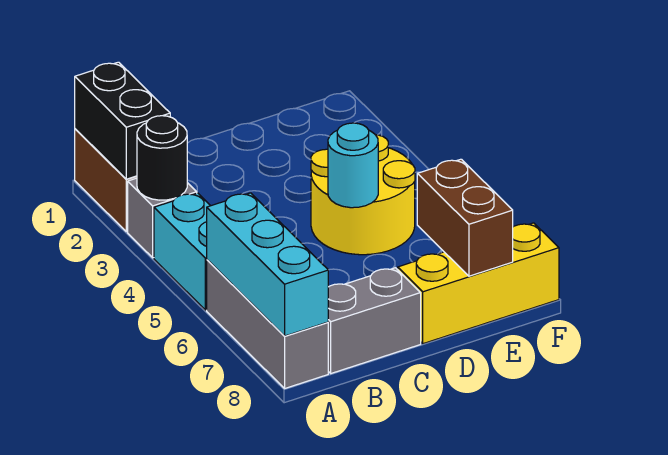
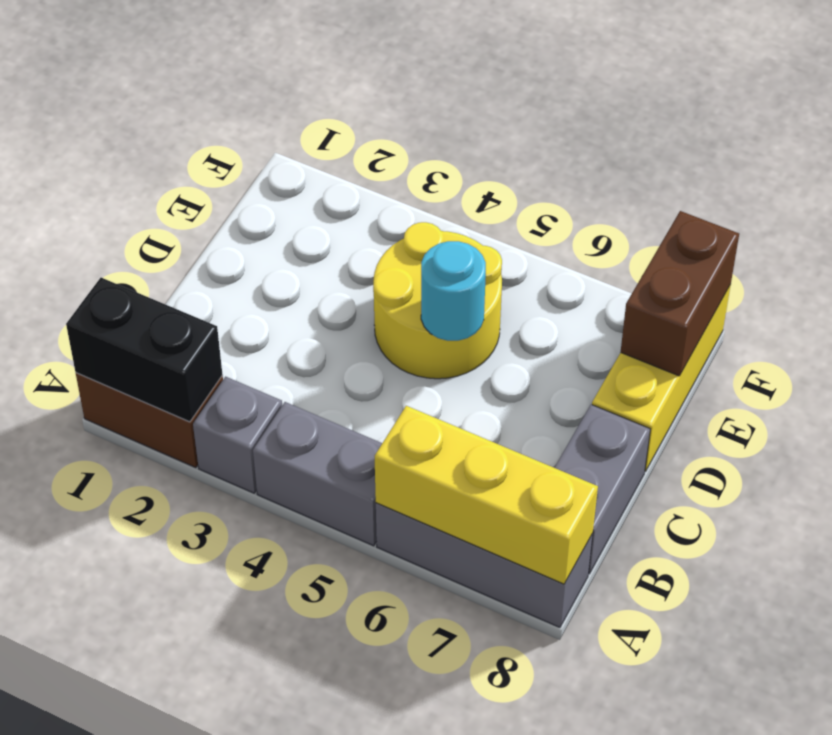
black 1x1 round brick [137,116,187,200] -> none
cyan 1x2 brick [154,193,210,310] -> grey 1x2 brick [253,402,382,546]
cyan 1x3 brick [207,193,328,336] -> yellow 1x3 brick [375,406,598,584]
brown 1x2 brick [417,159,513,276] -> brown 1x2 brick turned to [621,211,739,376]

